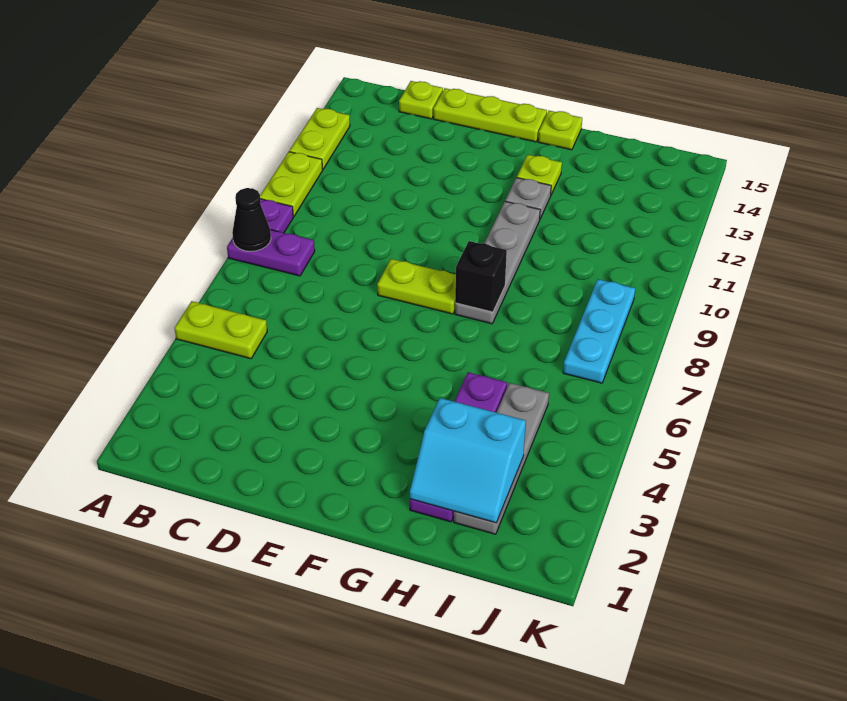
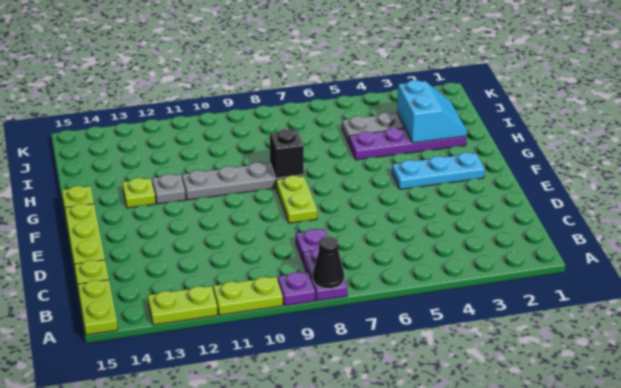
lime 1x2 plate [174,301,267,359] -> lime 1x2 plate moved to [78,280,118,335]
none -> purple 1x1 plate [296,229,328,261]
cyan 1x3 plate [563,279,635,383] -> cyan 1x3 plate moved to [392,152,485,189]

